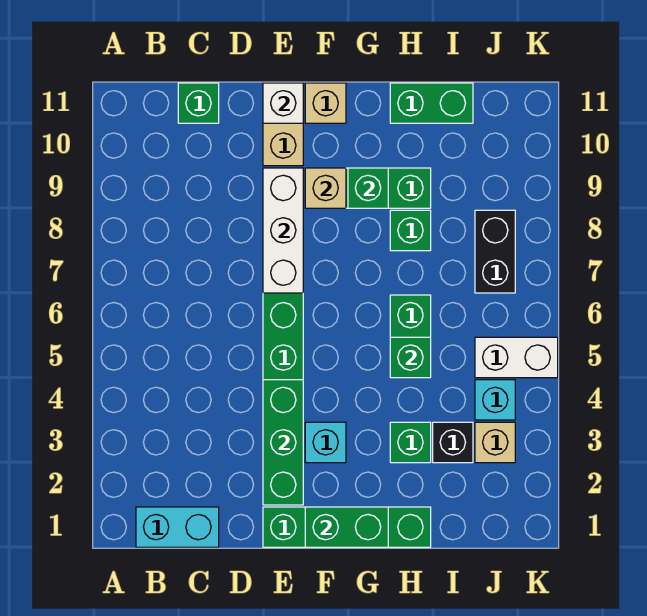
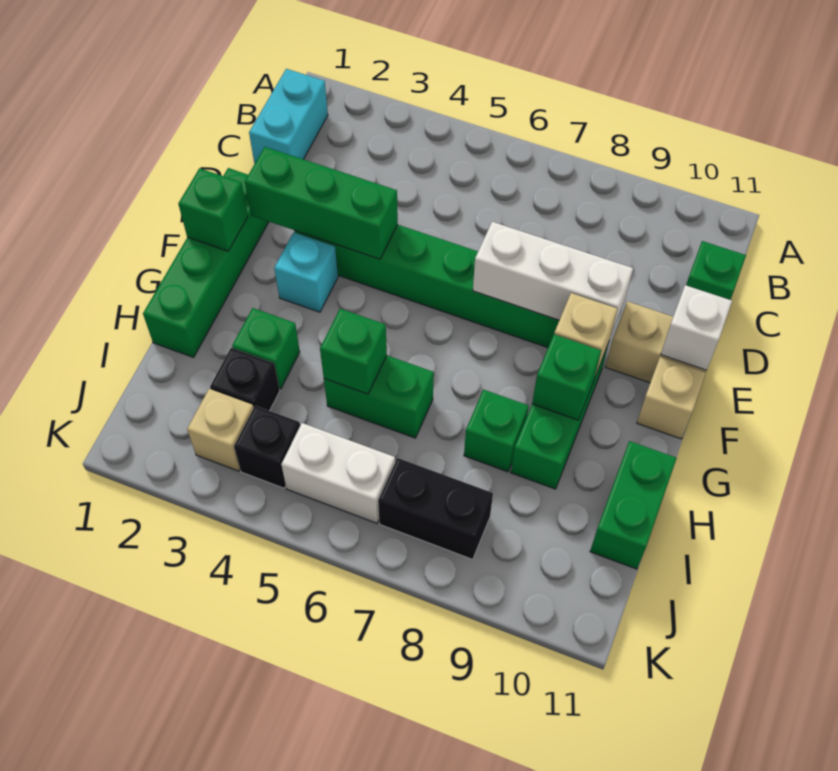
green 1x2 brick [305,507,388,547] -> green 1x1 brick [178,168,248,251]
cyan 1x1 brick [475,380,515,420] -> black 1x1 brick [234,406,300,488]
white 1x2 brick [475,337,558,378] -> white 1x2 brick turned to [281,423,395,523]

